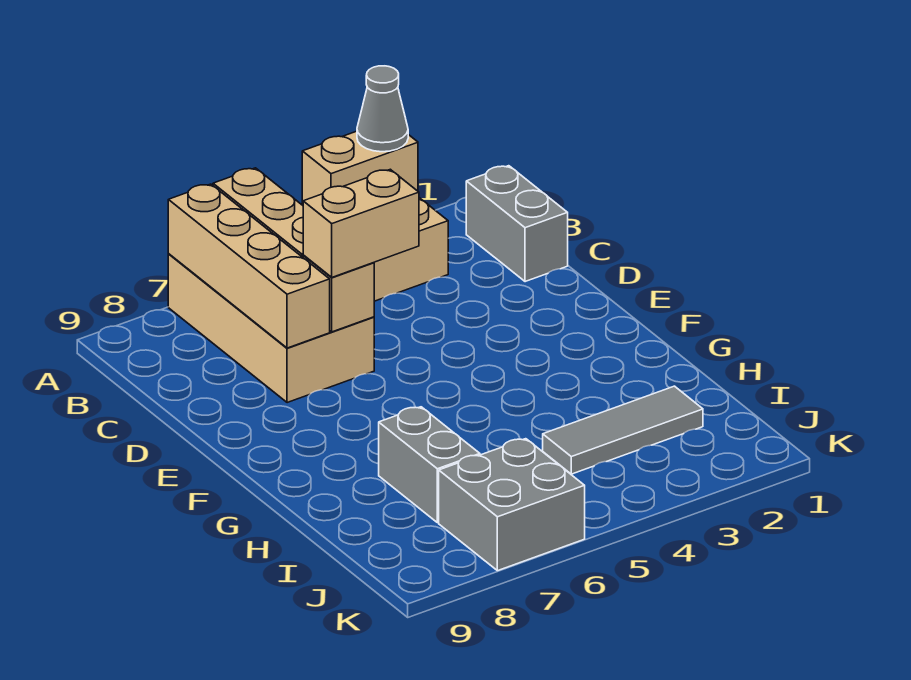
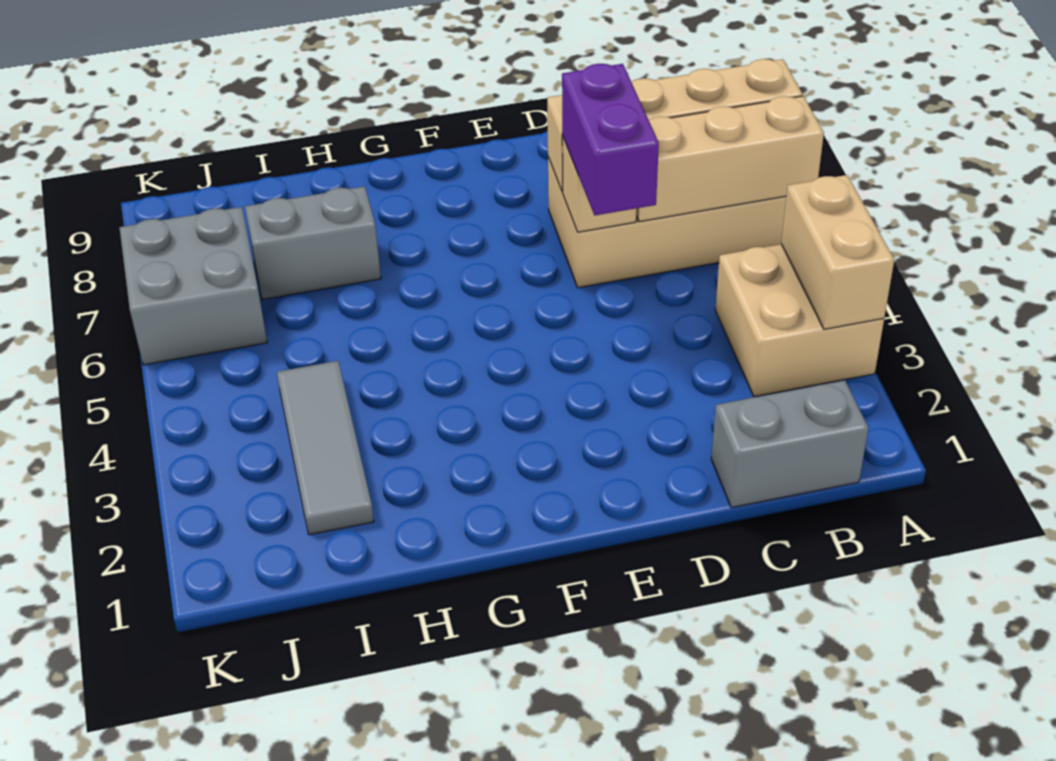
grey 1x1 cone [357,66,408,152] -> none
tan 1x2 brick [303,169,419,277] -> purple 1x2 brick [562,64,659,215]

